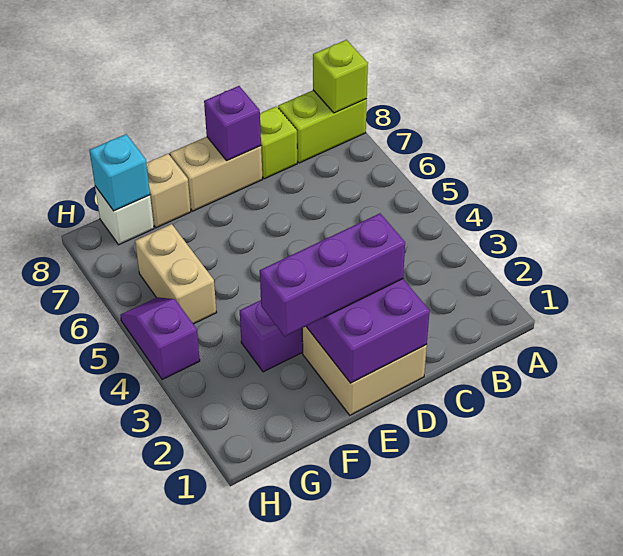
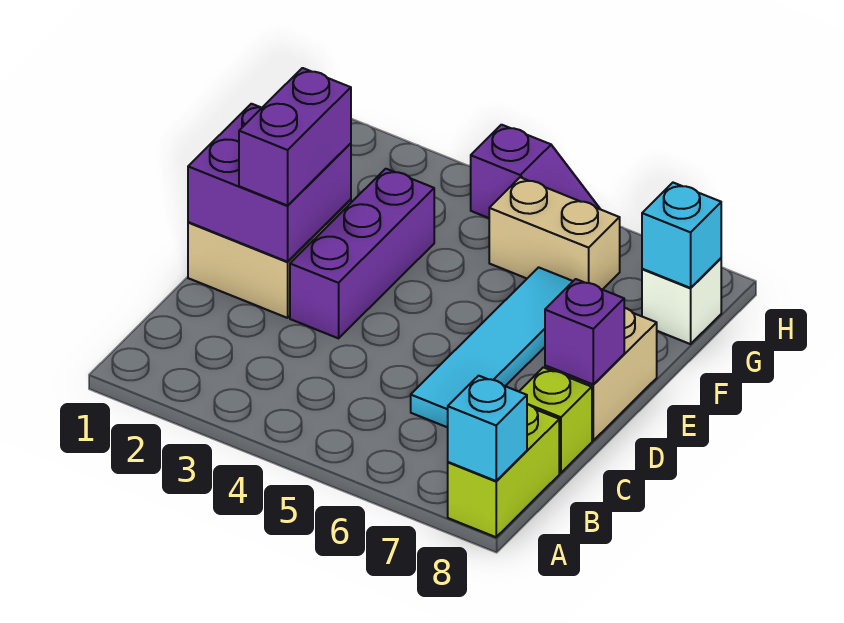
lime 1x1 brick [313,40,368,113] -> cyan 1x1 brick [448,376,527,481]
none -> cyan 1x4 tile [411,267,573,427]
purple 1x3 brick [260,213,405,336] -> purple 1x2 brick [239,68,351,206]
tan 1x1 brick [146,154,191,228] -> none

